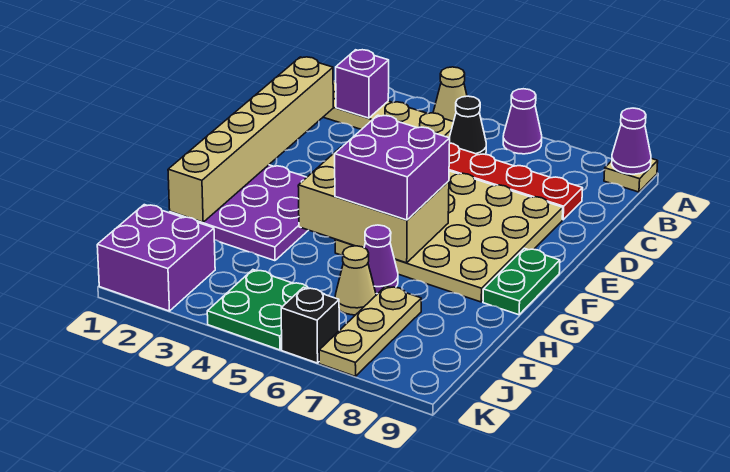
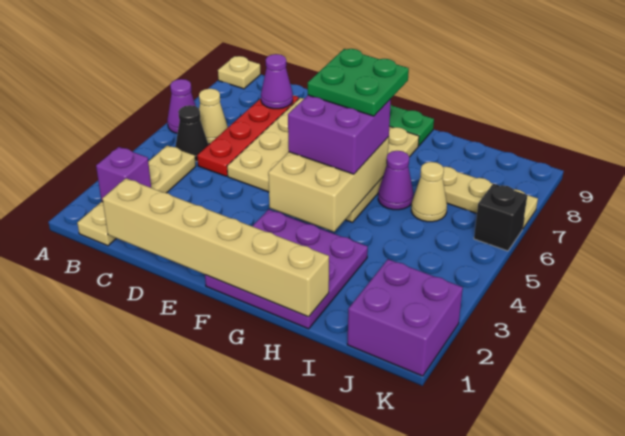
tan 1x1 cone [433,67,467,122] -> tan 1x1 cone moved to [199,89,228,144]
purple 1x1 cone [612,108,651,174] -> purple 1x1 cone moved to [261,54,293,109]
green 2x2 plate [207,270,323,350] -> green 2x2 plate moved to [308,49,409,116]

